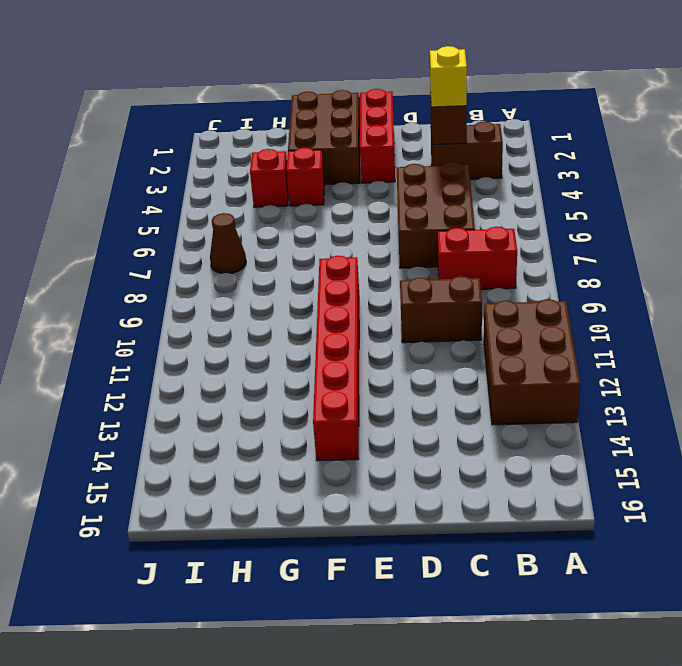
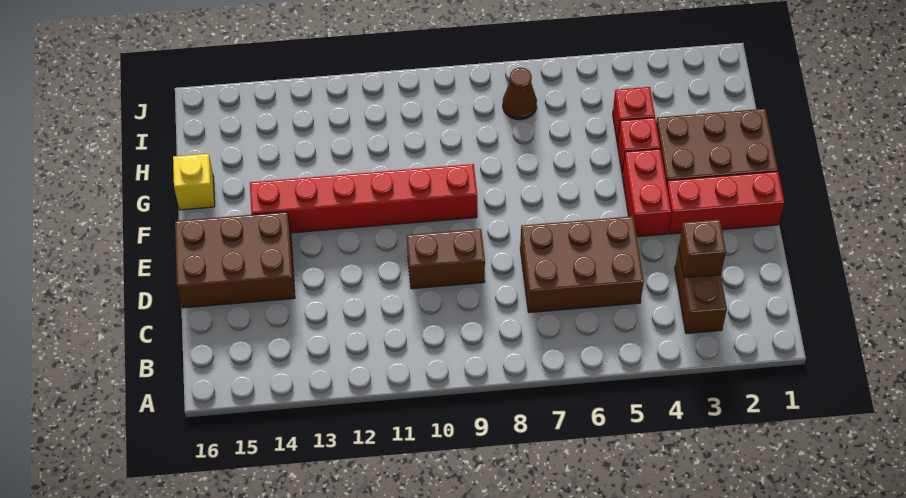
brown 2x3 brick [484,299,580,425] -> brown 2x3 brick moved to [175,212,295,308]
red 1x2 brick [438,226,517,289] -> red 1x2 brick moved to [622,149,671,237]
yellow 1x1 brick [430,46,467,107] -> yellow 1x1 brick moved to [173,154,215,210]
brown 1x2 brick [400,276,482,343] -> brown 1x2 brick turned to [407,229,485,289]

